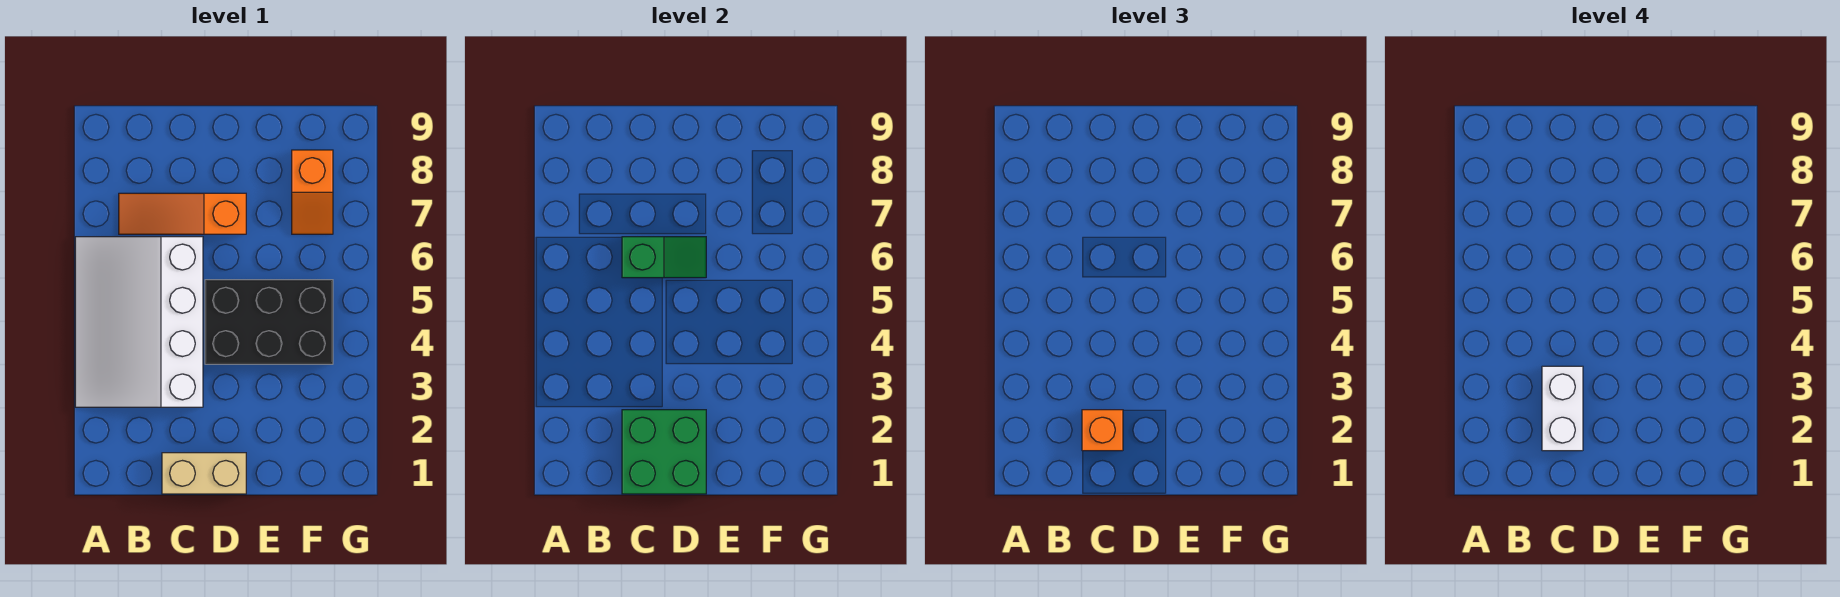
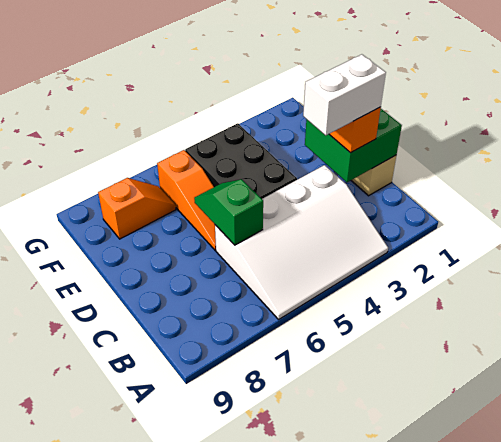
orange 1x3 slope [119,193,246,234] -> orange 1x3 slope moved to [157,150,216,250]

